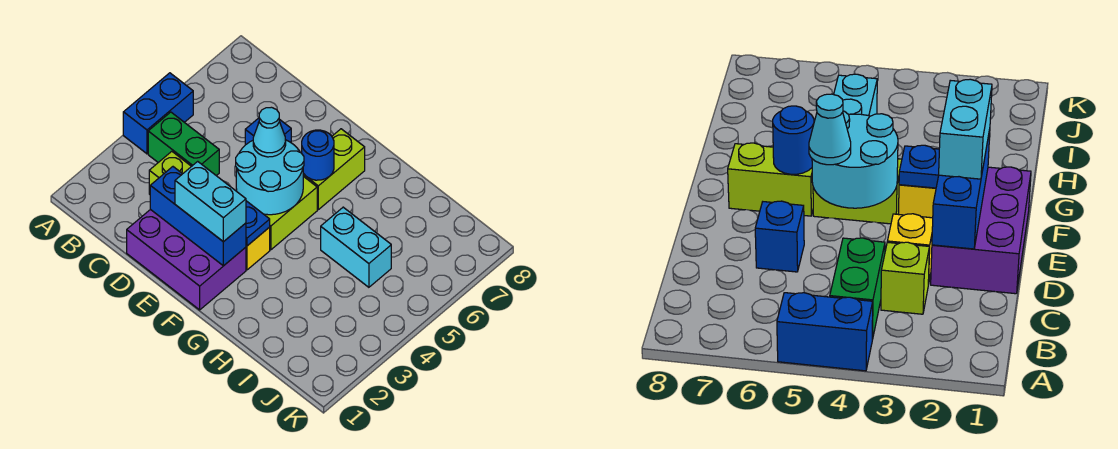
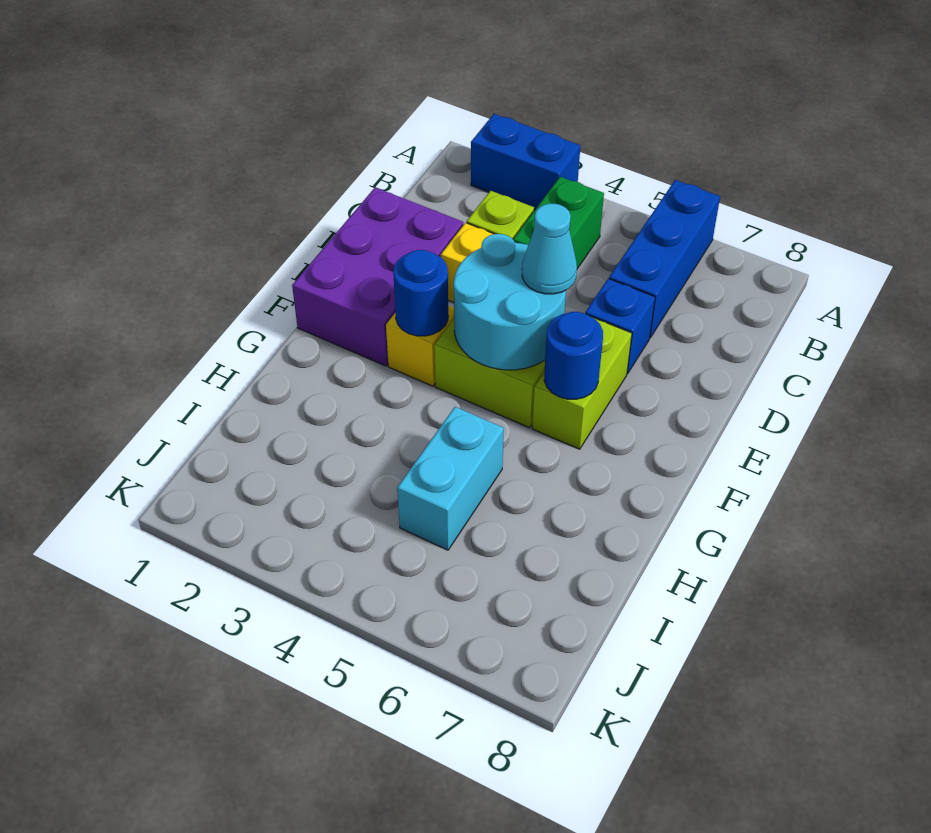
blue 1x2 brick [123,73,193,154] -> blue 1x2 brick moved to [471,114,580,210]
blue 1x3 brick [150,167,246,266] -> blue 1x3 brick moved to [609,180,720,338]
cyan 1x2 brick [175,161,246,242] -> none
blue 1x1 plate [246,201,270,246] -> blue 1x1 round brick [393,250,448,336]
lime 1x2 brick [303,129,365,210] -> lime 1x2 brick turned to [532,317,632,449]

